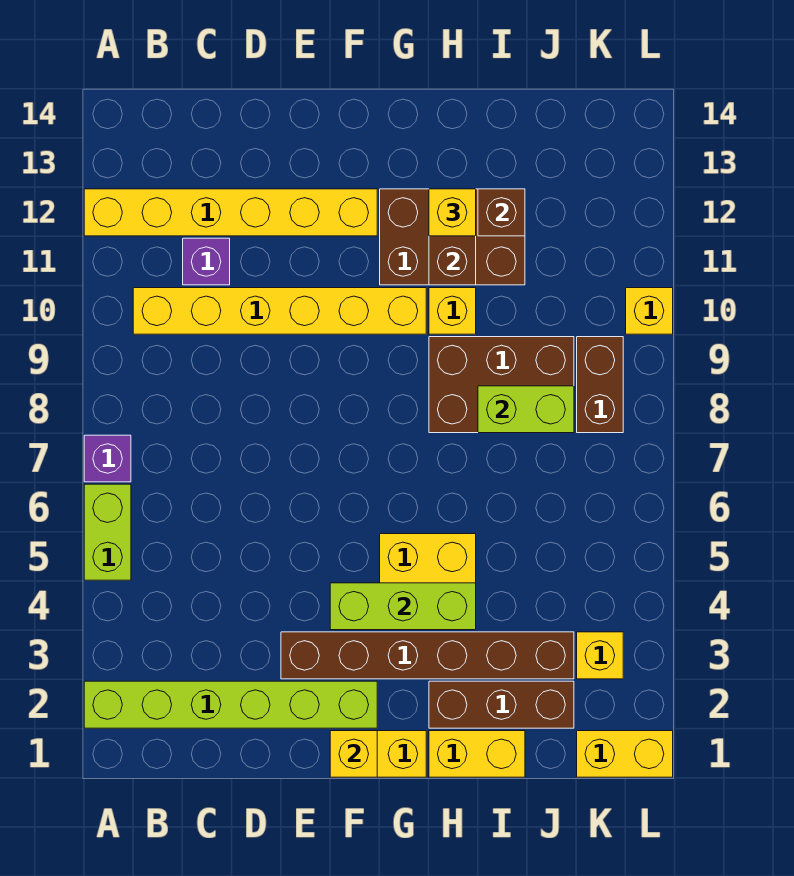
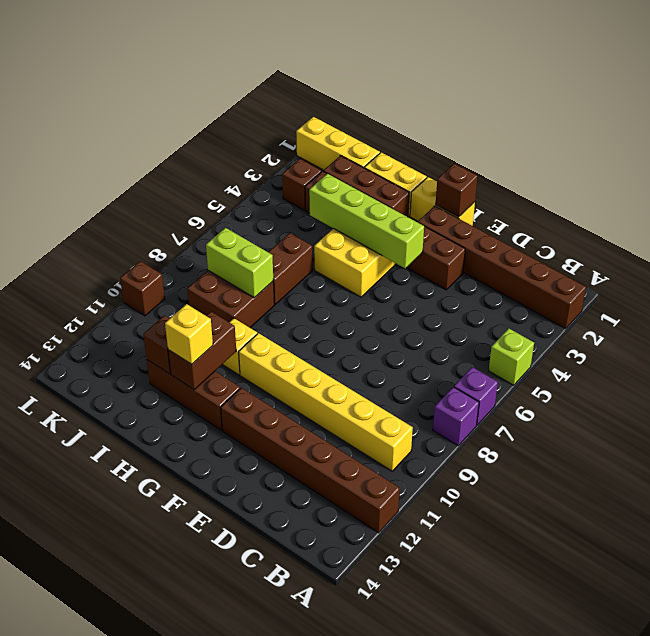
lime 1x6 brick [84,681,377,728] -> brown 1x6 brick [418,206,586,328]
lime 1x2 brick [84,484,131,580] -> lime 1x1 brick [489,328,534,385]
yellow 1x6 brick [84,189,377,236] -> brown 1x6 brick [221,388,400,533]
purple 1x1 brick [183,238,230,285] -> purple 1x1 brick moved to [433,387,479,445]
yellow 1x1 brick [330,731,377,777] -> brown 1x1 brick [436,164,478,217]
lime 1x3 brick [330,583,476,630] -> lime 1x4 brick [309,174,424,268]
brown 2x3 brick [380,189,525,285] -> brown 1x3 brick [147,360,240,430]
brown 2x3 brick [429,337,574,433] -> brown 2x2 brick [187,270,274,328]
yellow 1x2 brick [577,731,673,777] -> yellow 1x3 brick [296,117,380,170]
yellow 1x1 brick [577,632,623,679] -> brown 1x1 brick [282,159,321,210]
brown 1x2 brick [577,337,623,433] -> brown 1x2 brick moved to [268,233,313,304]
yellow 1x1 brick [626,288,673,334] -> brown 1x1 brick [120,261,165,316]

